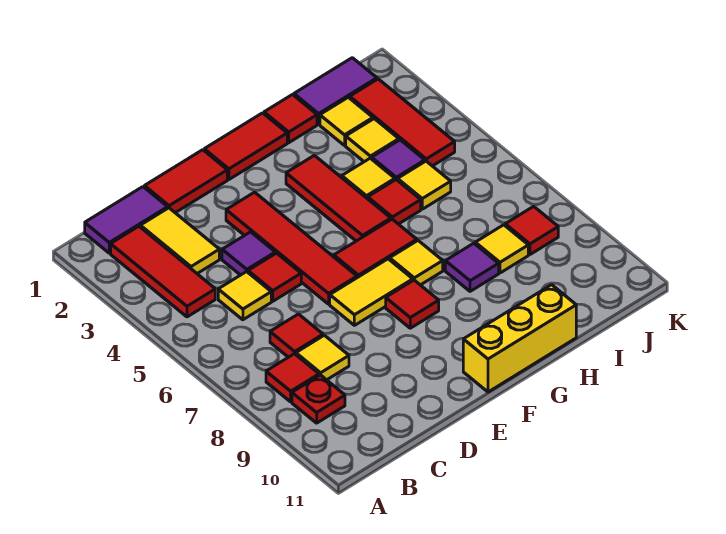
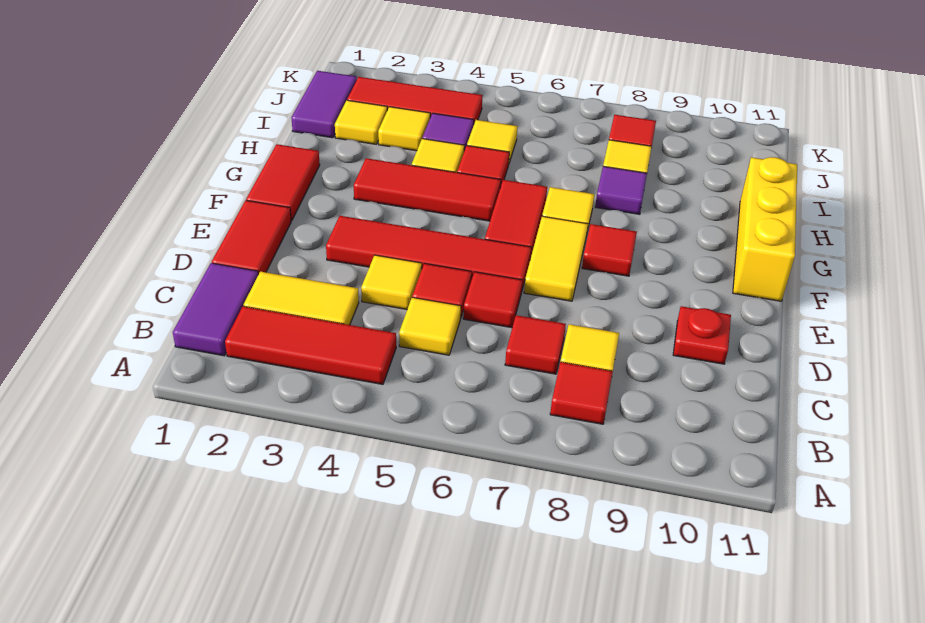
red 1x1 plate [292,375,345,423] -> red 1x1 plate moved to [673,306,731,364]
purple 1x1 tile [222,232,275,275] -> yellow 1x1 tile [361,255,422,309]
red 1x1 tile [264,95,317,143] -> red 1x1 tile moved to [463,272,522,328]

